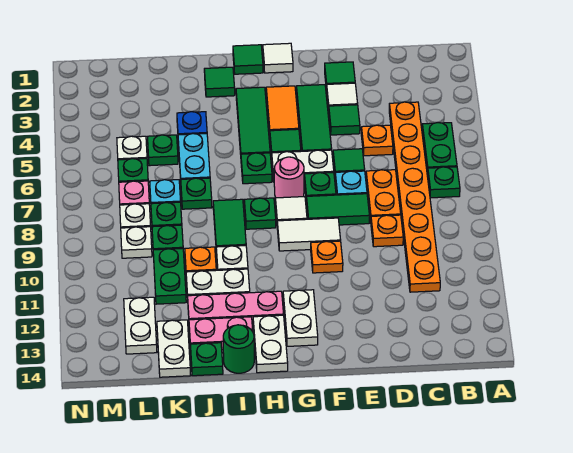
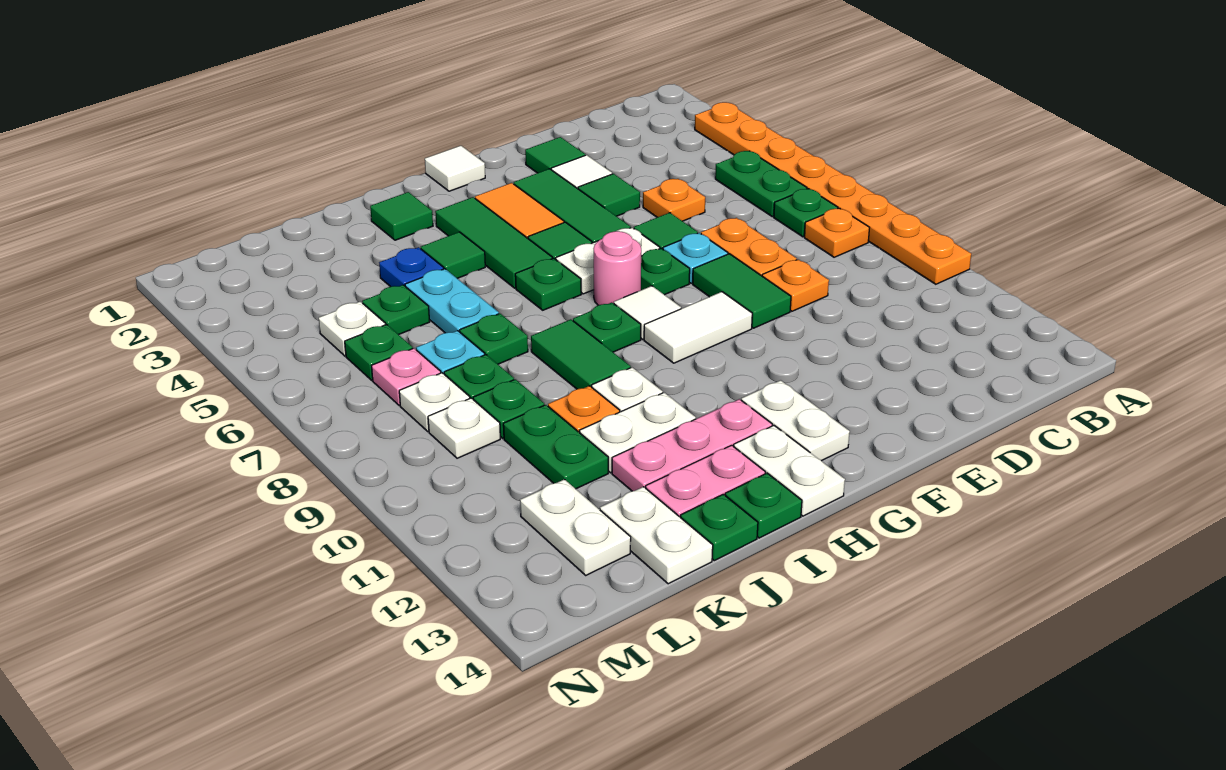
orange 1x8 plate [389,102,440,292] -> orange 1x8 plate moved to [695,102,971,284]
green 1x2 tile [307,194,369,225] -> green 1x2 tile turned to [693,254,791,328]
orange 1x1 plate [311,241,343,273] -> orange 1x1 plate moved to [804,208,870,257]
green 1x1 tile [233,45,263,74] -> green 1x1 tile moved to [421,232,485,278]
green 1x1 round brick [223,325,254,373] -> green 1x1 plate [725,473,802,538]

